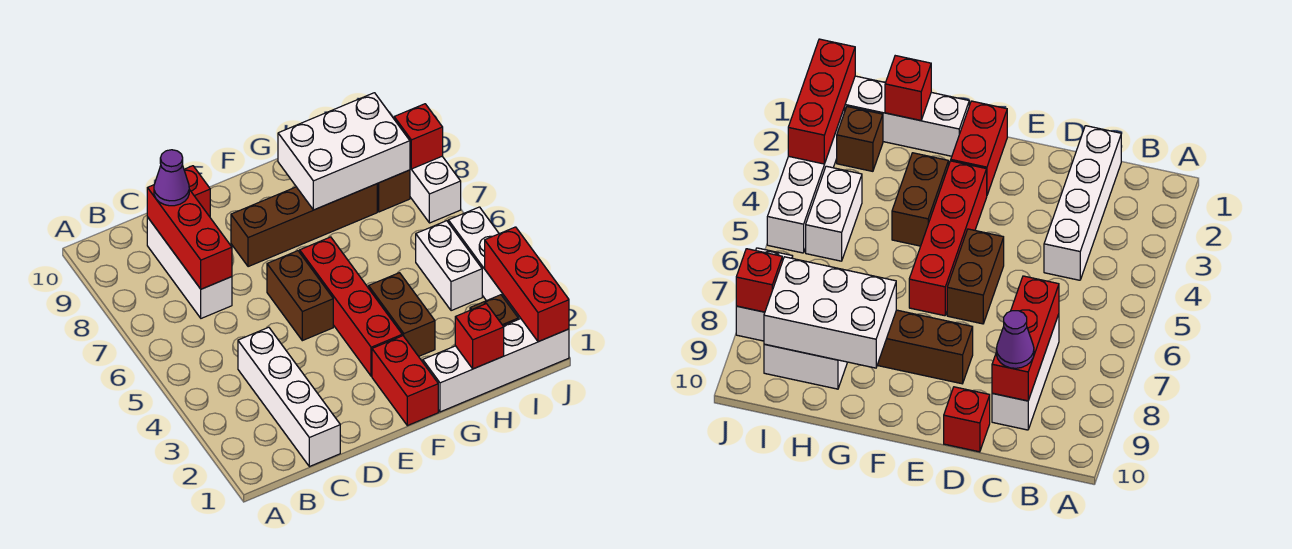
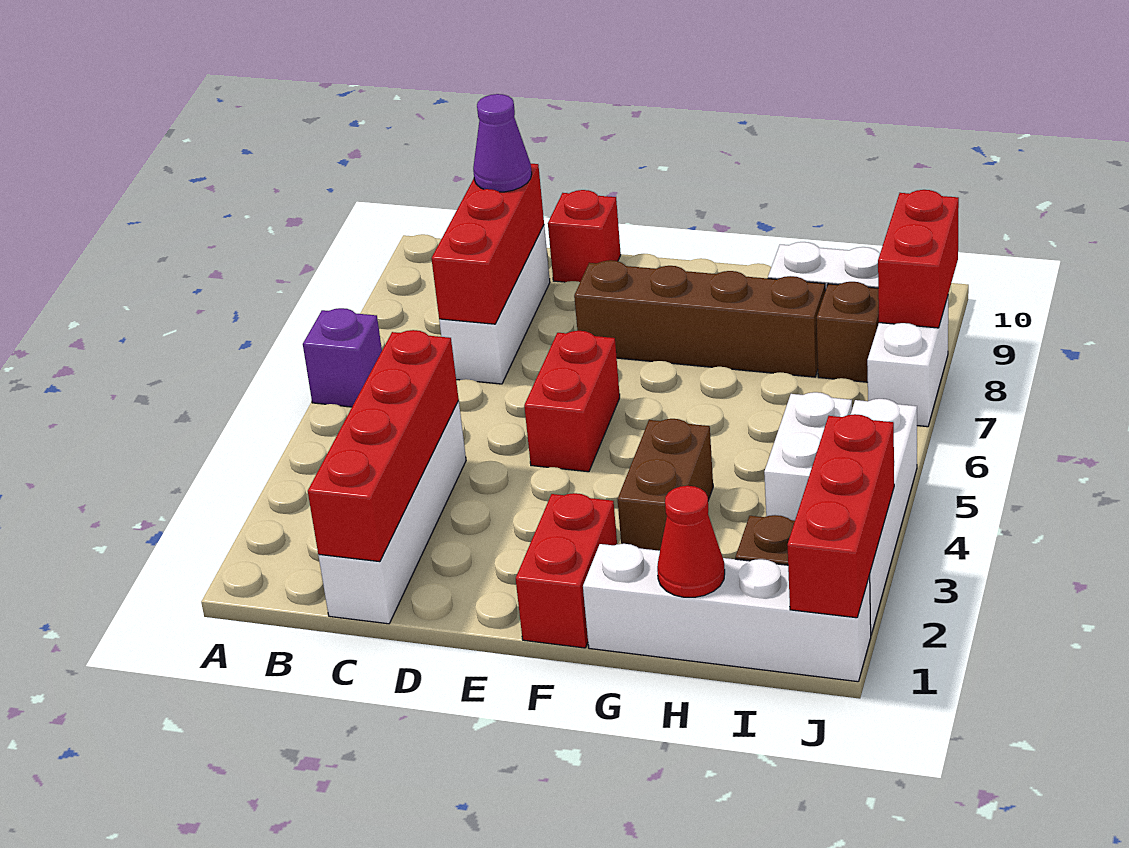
none -> purple 1x1 brick [303,308,382,407]
brown 1x2 brick [267,251,333,341] -> red 1x2 brick [524,331,620,472]
red 1x4 brick [300,237,402,376] -> red 1x4 brick moved to [308,330,459,562]
white 2x3 brick [278,93,410,210] -> none
red 1x1 brick [455,304,504,369] -> red 1x1 cone [657,486,725,597]
red 1x1 brick [394,104,443,169] -> red 1x2 brick [878,190,959,328]

